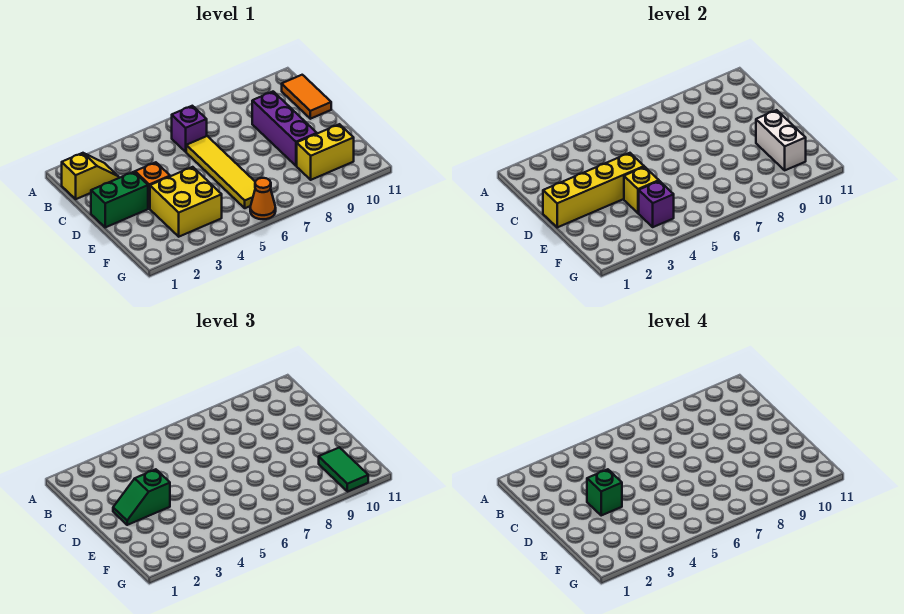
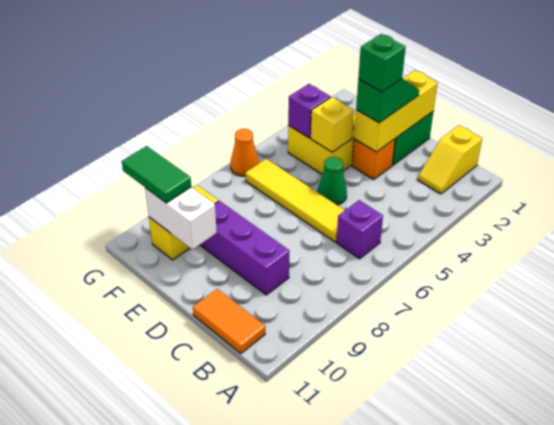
yellow 1x4 brick [543,153,644,227] -> yellow 1x3 brick [354,70,437,152]
none -> green 1x1 cone [317,157,347,205]

